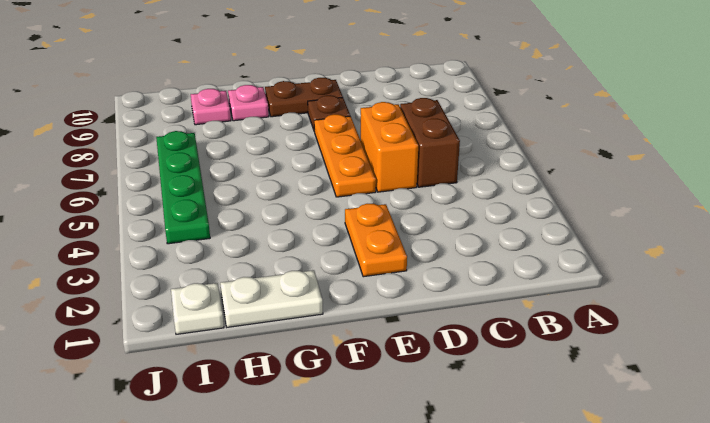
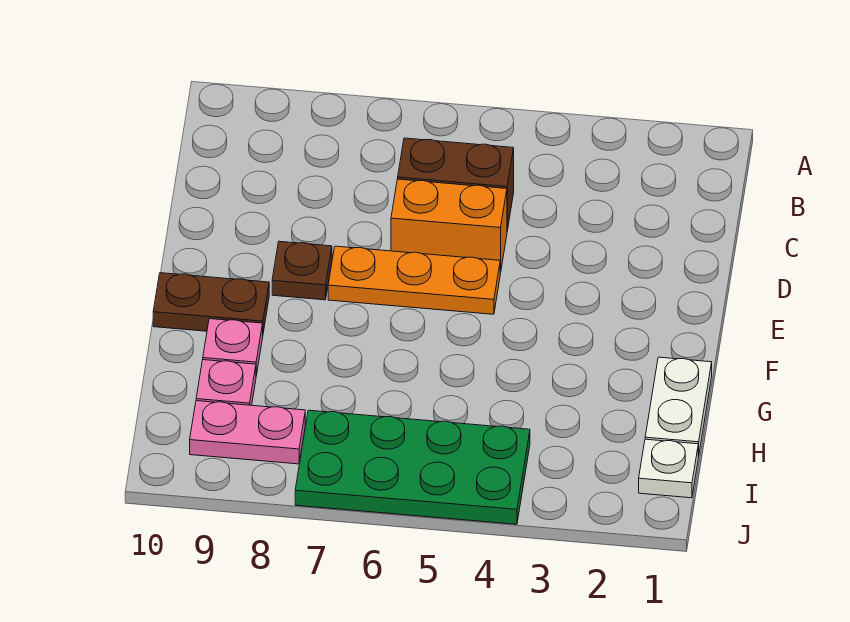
orange 1x2 plate [345,204,407,277] -> none
brown 1x2 plate [265,78,343,117] -> brown 1x2 plate turned to [153,273,269,332]
green 1x4 plate [156,131,210,244] -> green 2x4 plate [295,410,530,524]
none -> pink 1x2 plate [190,401,305,464]

